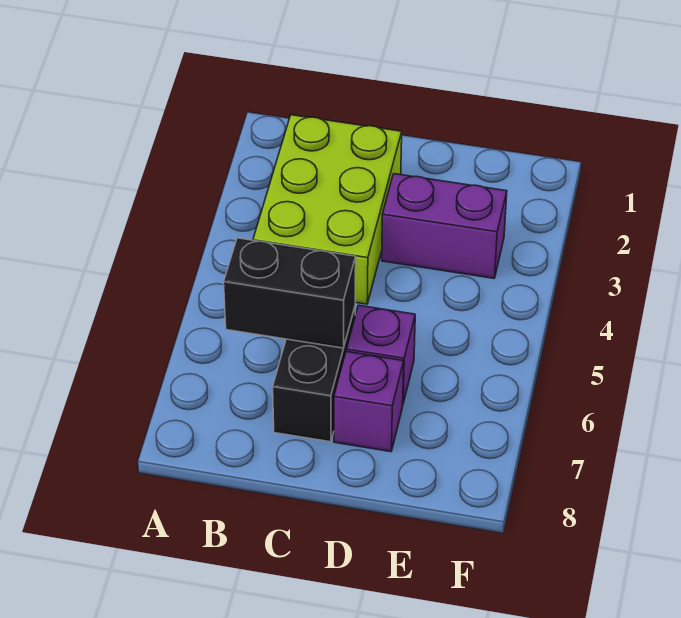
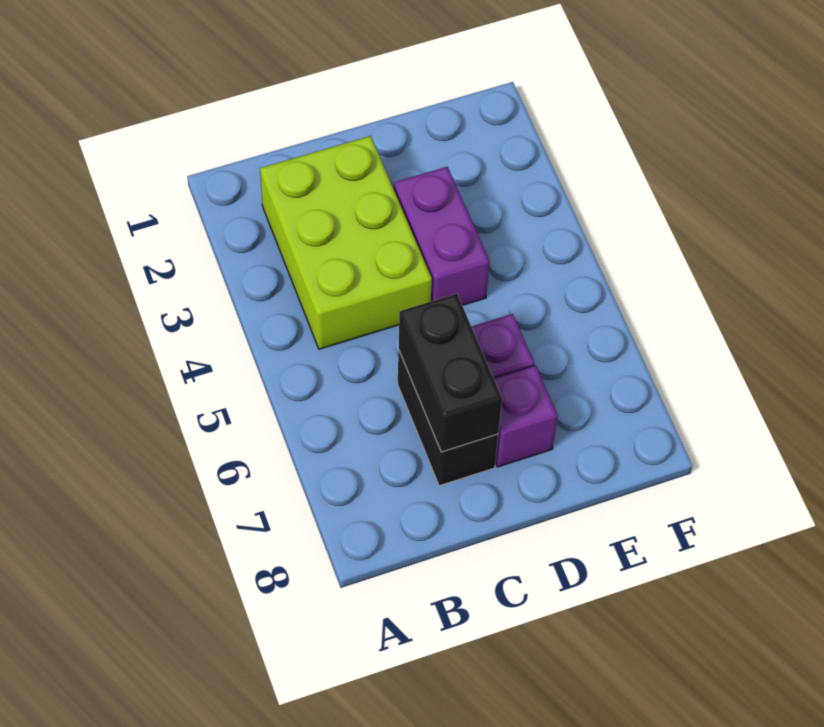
black 1x2 brick [224,238,356,348] -> black 1x2 brick turned to [399,294,502,452]
purple 1x2 brick [382,174,507,278] -> purple 1x2 brick turned to [393,167,490,305]

